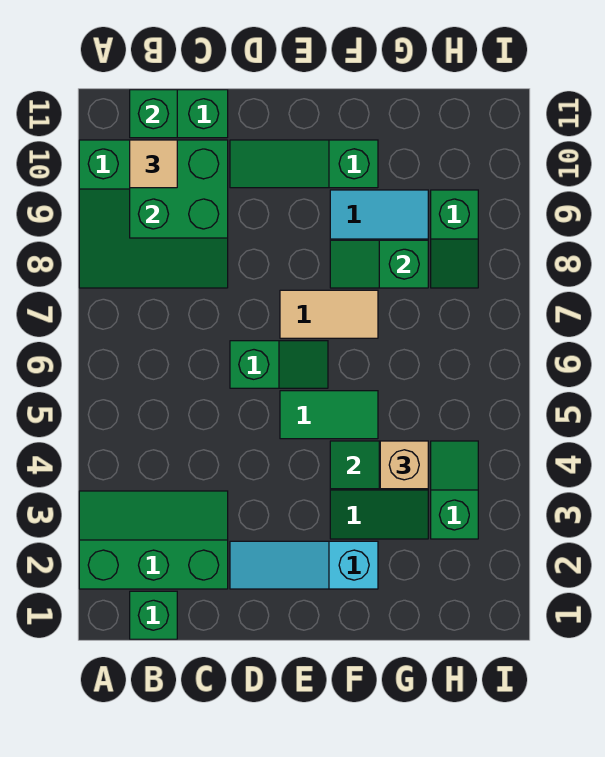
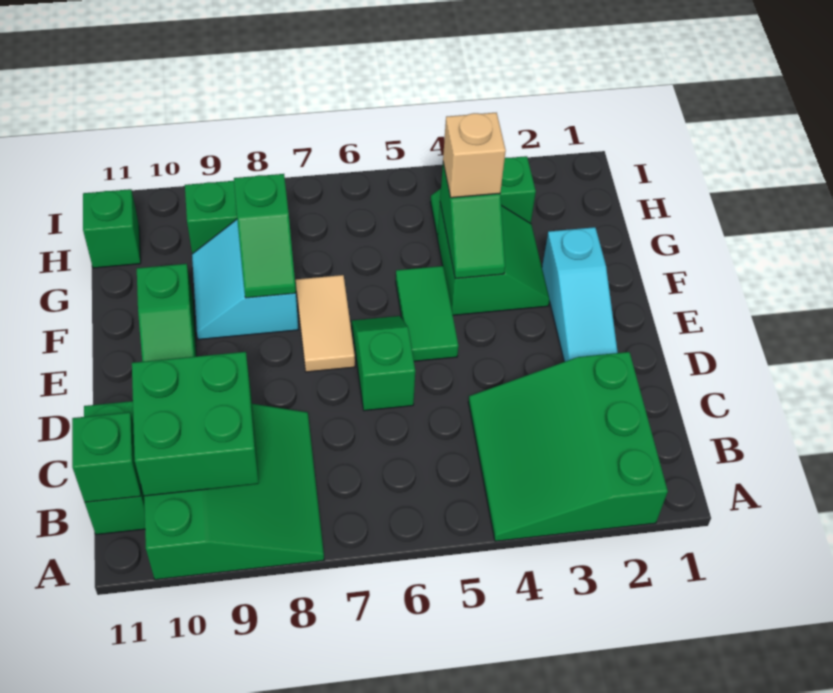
green 2x3 slope [79,491,228,589] -> green 3x3 slope [468,352,668,541]
green 1x1 brick [130,591,177,639] -> green 1x1 brick moved to [83,189,141,268]
tan 1x1 tile [130,140,177,188] -> none

